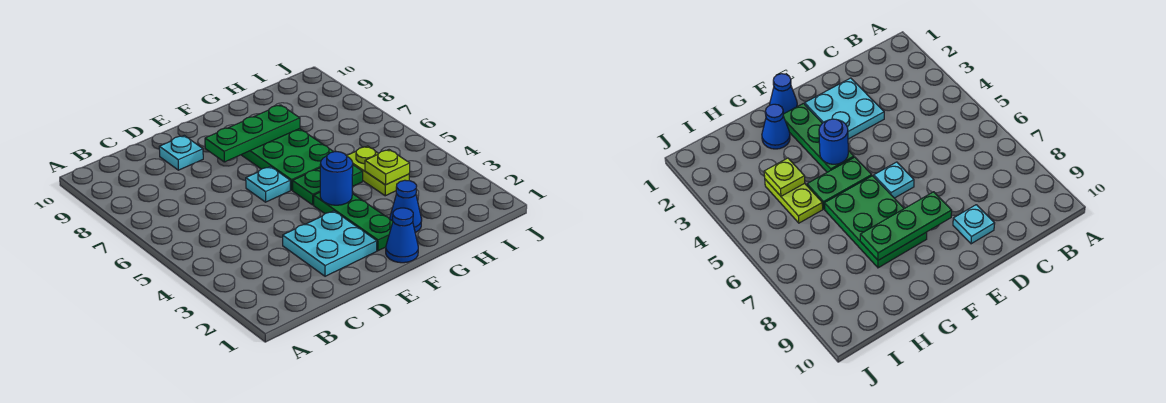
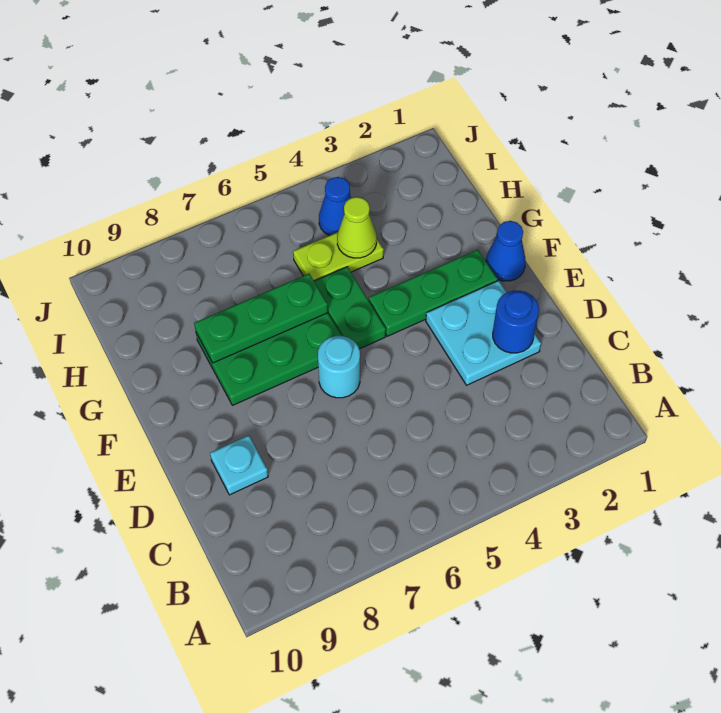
cyan 1x1 plate [246,167,290,202] -> cyan 1x1 round brick [318,336,360,398]
green 1x3 plate [205,105,300,162] -> green 1x3 plate turned to [194,274,328,363]
blue 1x1 round brick [320,152,353,205] -> blue 1x1 round brick moved to [493,291,539,353]
blue 1x1 cone [390,180,422,233] -> blue 1x1 cone moved to [319,177,351,236]
lime 1x1 plate [365,150,410,185] -> lime 1x1 cone [337,197,377,258]

